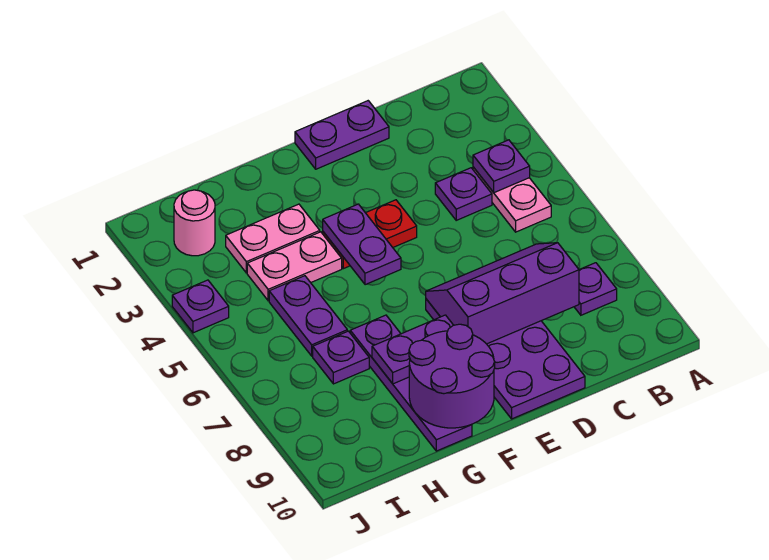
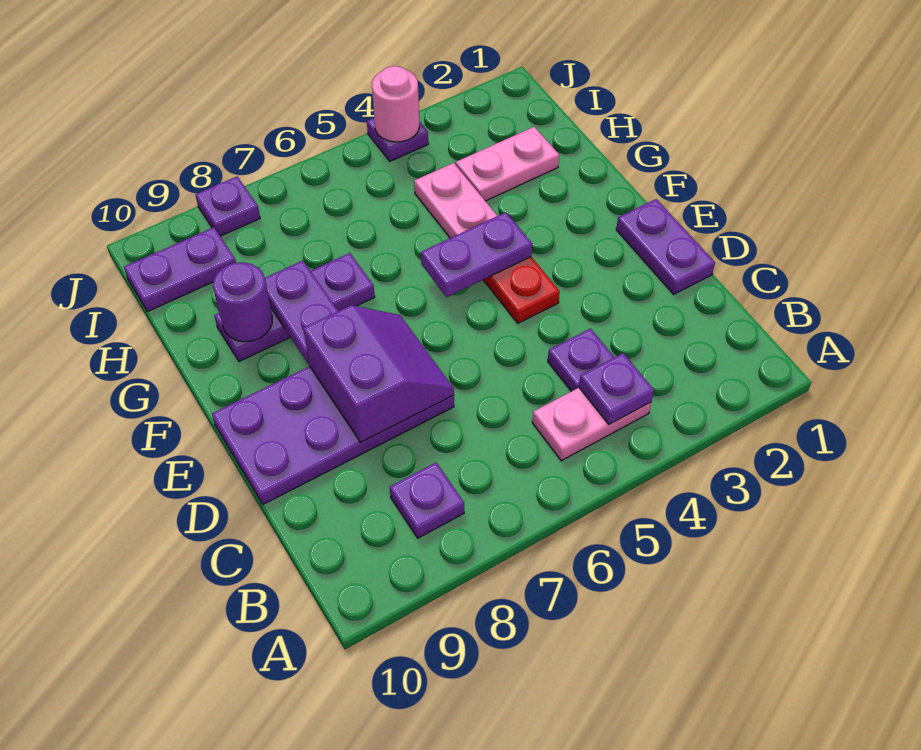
purple 2x3 slope [426,243,579,344] -> purple 2x2 slope [303,305,454,442]
purple 2x2 round brick [409,324,495,428] -> purple 1x1 round brick [213,262,272,342]
pink 1x2 plate [226,204,320,273] -> pink 1x2 plate turned to [456,127,559,201]
purple 1x4 plate [350,315,472,451] -> purple 1x3 plate [214,253,375,361]
purple 1x2 plate [269,276,347,356] -> purple 1x2 plate moved to [124,227,236,312]
purple 1x1 plate [313,331,369,384] -> purple 1x1 plate moved to [195,177,260,236]
pink 1x1 round brick [174,190,215,256] -> pink 1x1 round brick moved to [372,66,420,142]

